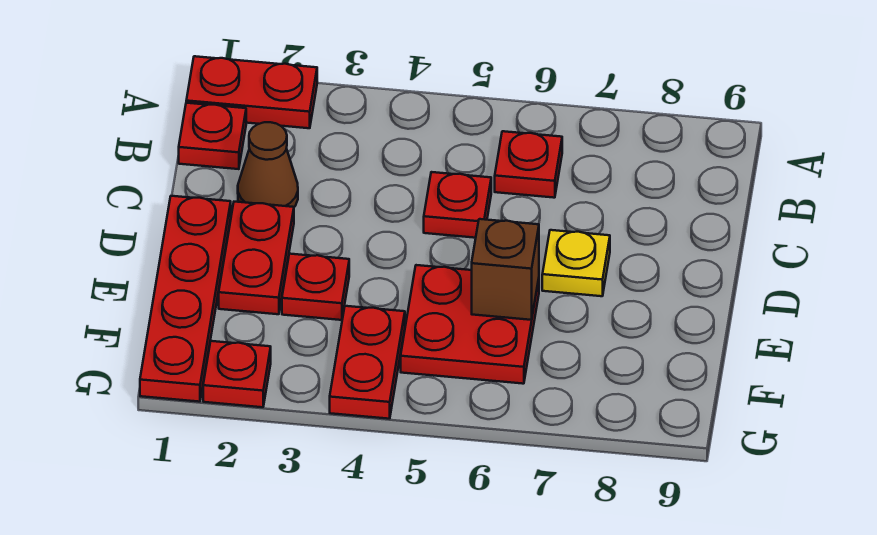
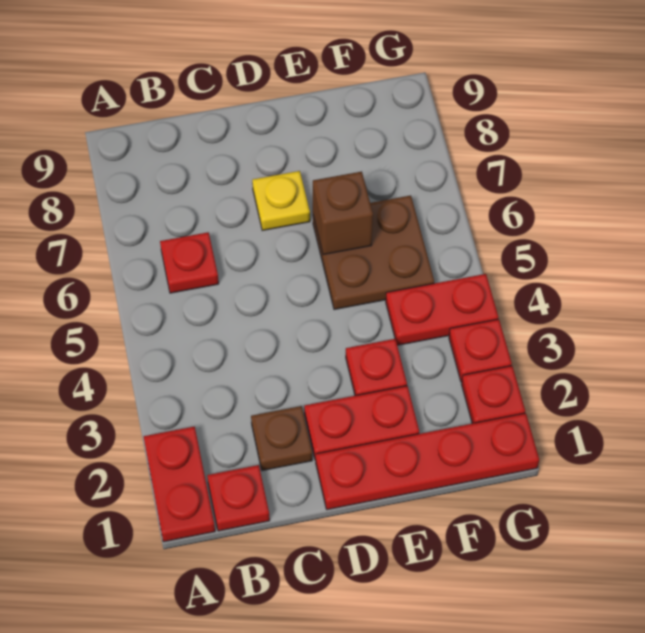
brown 1x1 cone [238,122,298,207] -> brown 1x1 plate [251,406,312,471]
red 1x1 plate [424,172,491,238] -> red 1x1 plate moved to [449,319,512,382]
red 2x2 plate [401,265,539,384] -> brown 2x2 plate [313,195,434,310]

